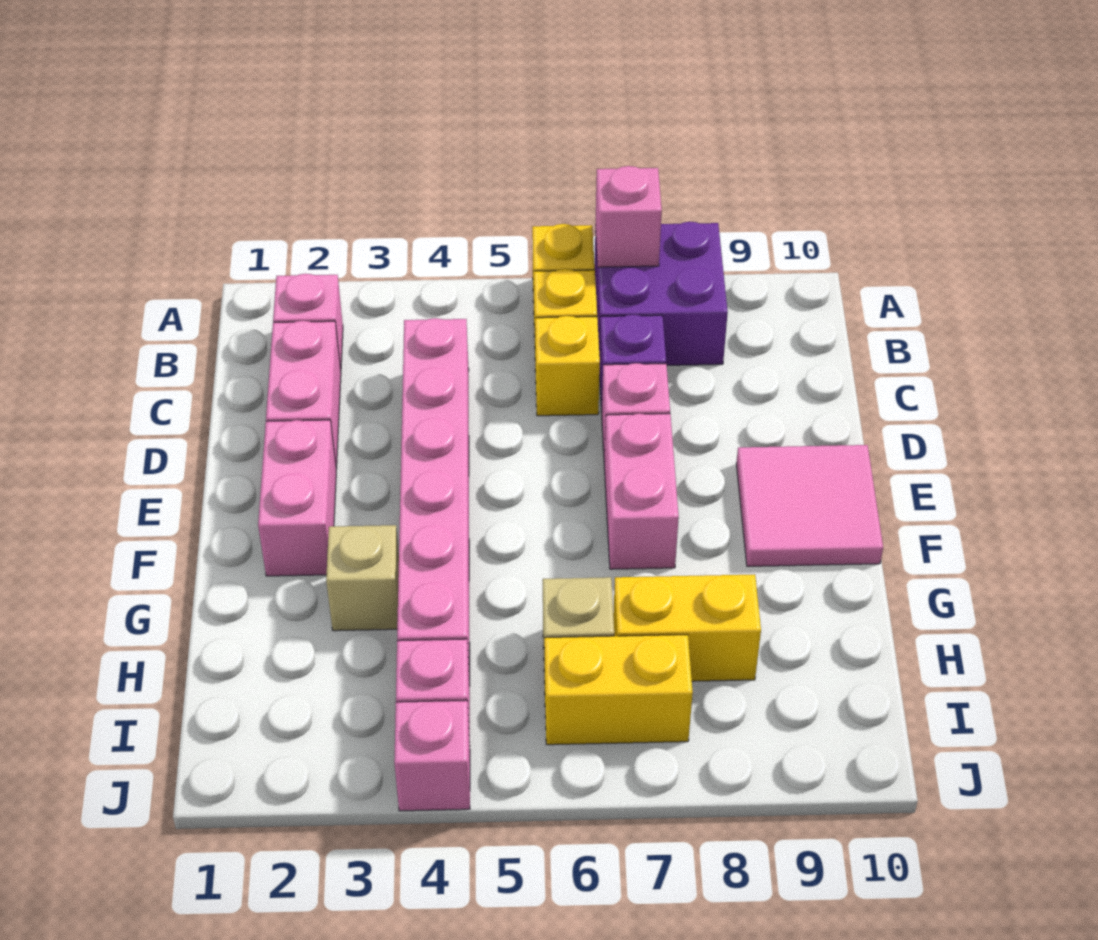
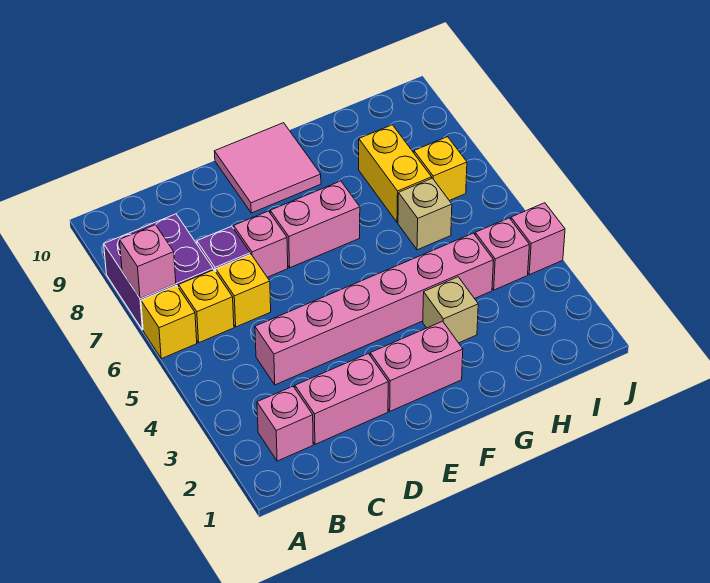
yellow 1x2 brick [544,635,693,745] -> yellow 1x1 brick [414,137,467,201]

